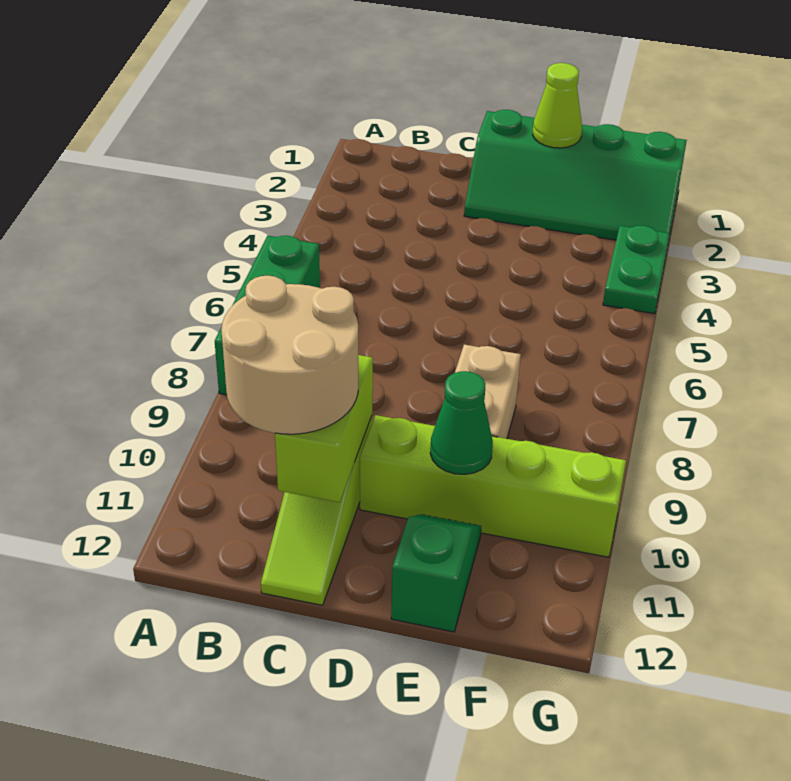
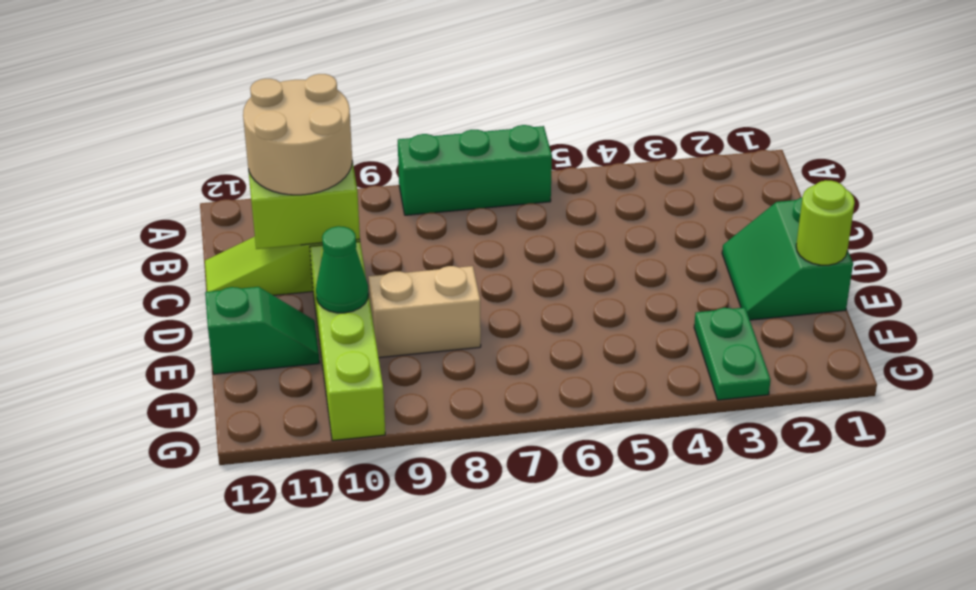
green 2x4 slope [464,110,687,240] -> green 2x2 slope [722,198,853,320]
lime 1x1 cone [533,63,582,148] -> lime 1x1 round brick [796,180,855,265]
green 1x2 plate [603,226,670,314] -> green 1x2 plate turned to [694,307,771,400]

